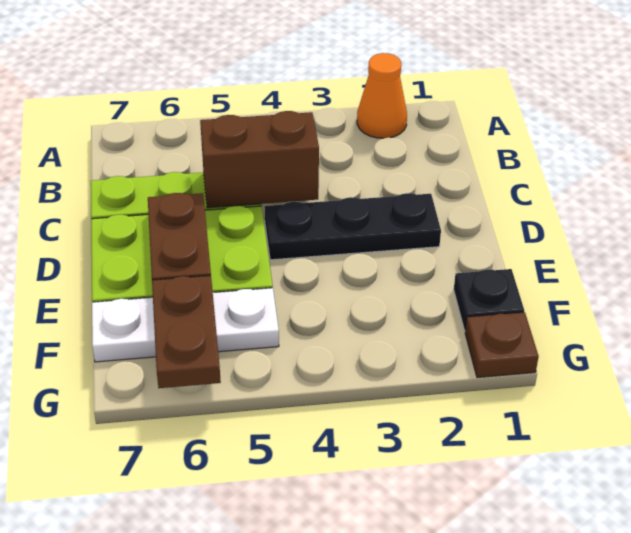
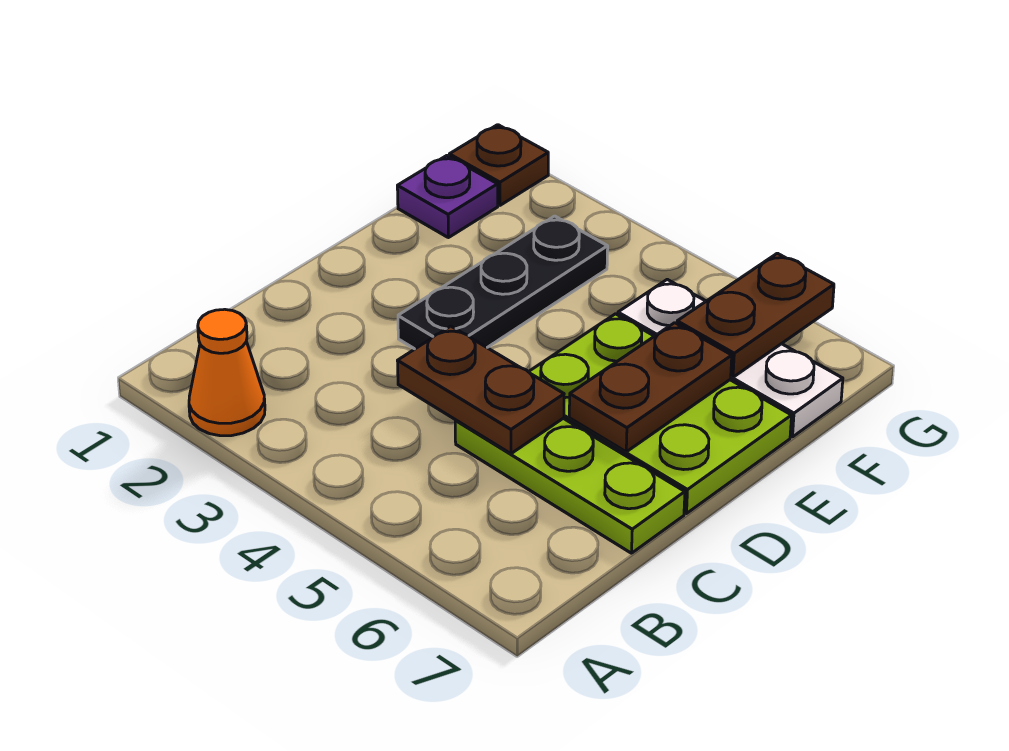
brown 1x2 brick [200,111,319,208] -> brown 1x2 plate [398,326,564,454]
black 1x3 plate [264,193,441,260] -> black 1x3 plate turned to [398,216,608,349]
black 1x1 plate [454,269,524,331] -> purple 1x1 plate [397,156,498,238]

